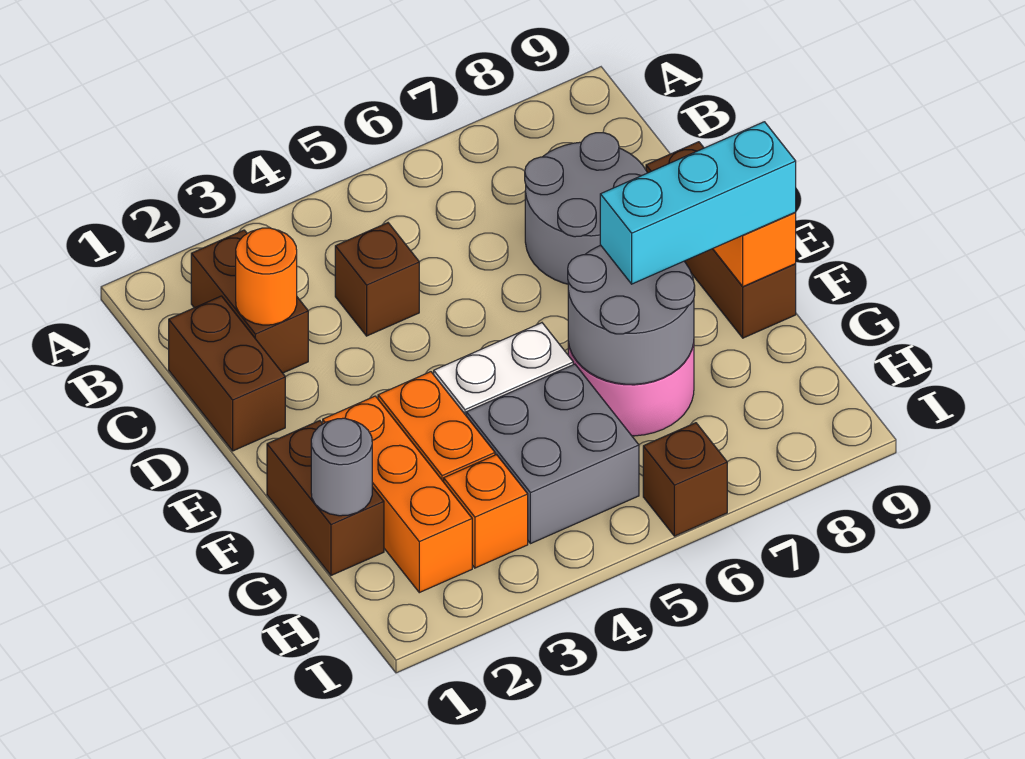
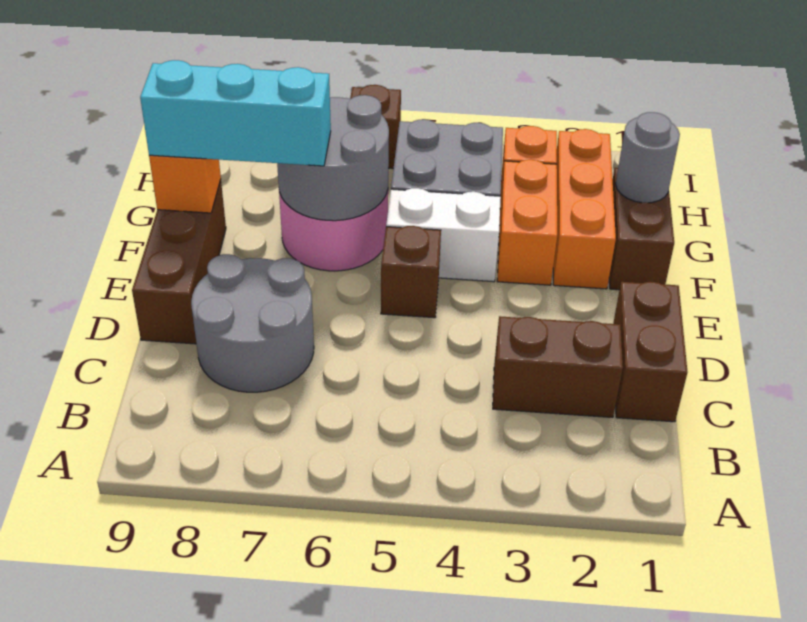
brown 1x2 brick [191,230,308,373] -> brown 1x2 brick turned to [493,316,623,417]
orange 1x1 round brick [236,228,297,325] -> none
brown 1x1 brick [335,223,419,336] -> brown 1x1 brick moved to [381,226,441,318]

